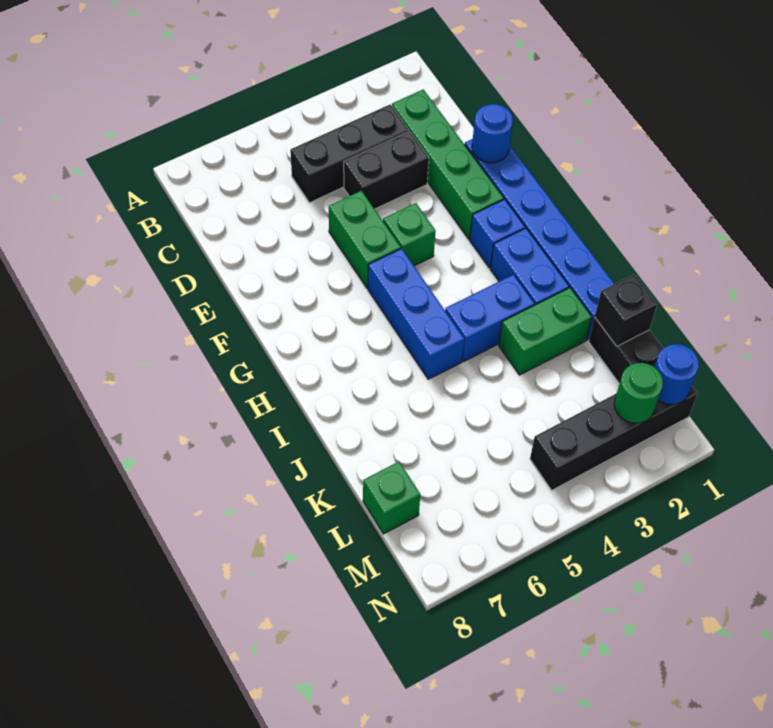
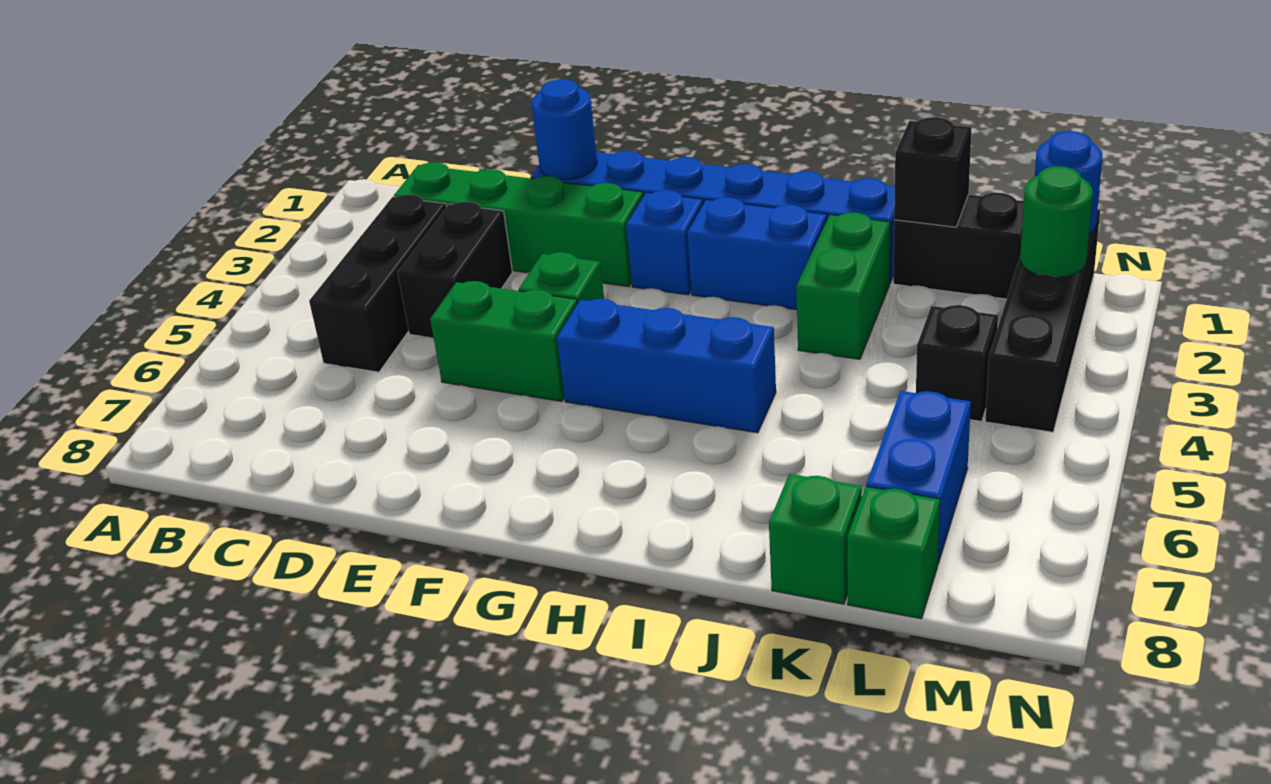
blue 1x2 brick [445,275,535,362] -> blue 1x2 brick moved to [866,391,971,564]
none -> green 1x1 brick [769,474,862,604]
none -> black 1x1 brick [916,305,998,421]

